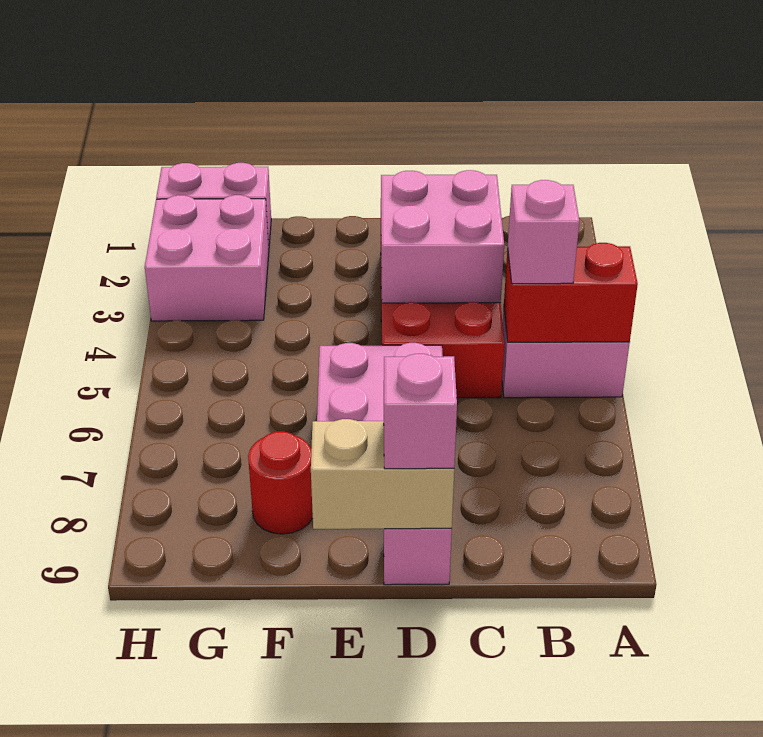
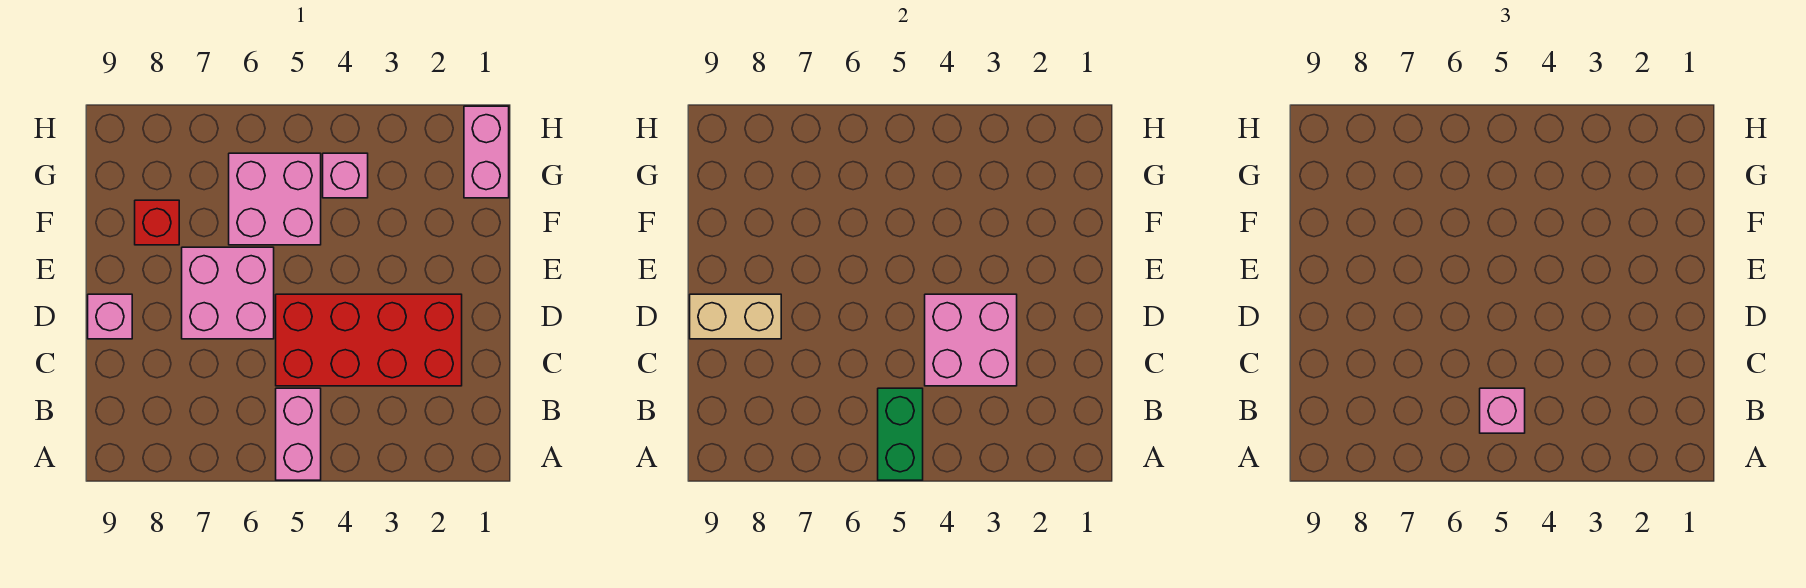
red 1x2 brick [504,243,638,342] -> green 1x2 brick [878,388,923,480]
tan 1x2 brick [311,419,454,529] -> tan 1x2 brick turned to [690,294,781,339]
pink 1x1 brick [384,354,457,469] -> pink 1x1 brick moved to [323,153,368,198]
red 1x1 round brick [248,431,313,534] -> red 1x1 brick [135,200,179,245]
pink 2x2 brick [145,195,269,321] -> pink 2x2 brick moved to [229,153,321,245]

